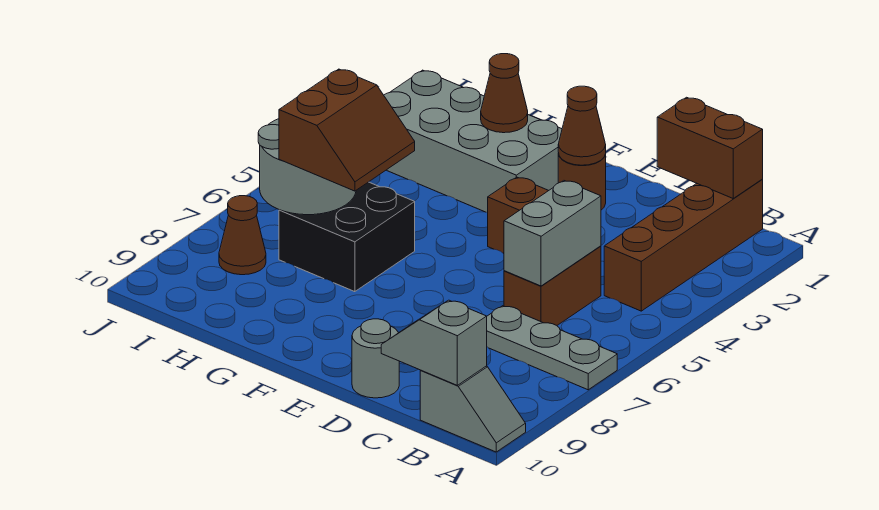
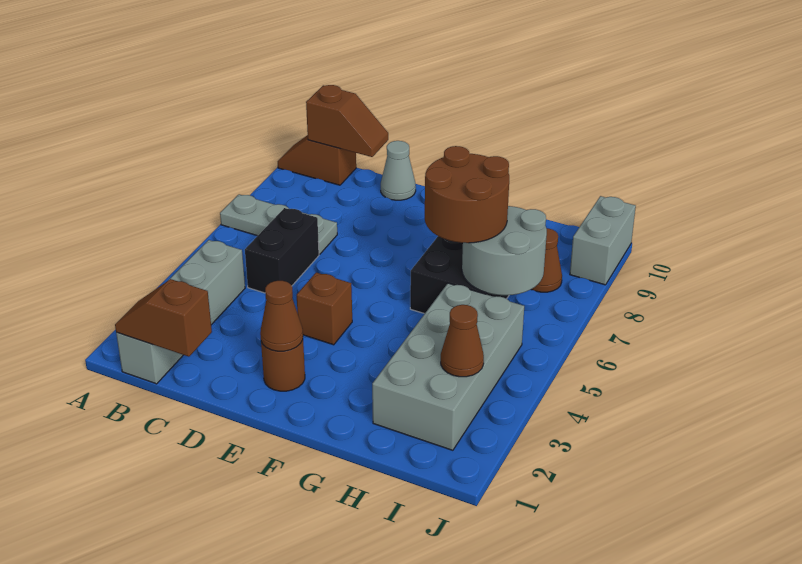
grey 1x2 slope [420,366,526,452] -> brown 1x2 slope [278,135,356,185]
brown 1x4 brick [604,180,763,311] -> grey 1x4 brick [116,240,245,384]
brown 1x2 brick [657,97,763,198] -> brown 1x2 slope [115,279,212,357]
grey 1x2 slope [381,300,487,385] -> brown 1x2 slope [306,85,388,157]
brown 1x2 brick [504,246,601,325] -> black 1x2 brick [245,208,319,293]
grey 1x2 brick [504,181,601,286] -> grey 1x2 brick moved to [570,196,636,285]
grey 1x1 round brick [352,319,399,398] -> grey 1x1 cone [381,141,416,200]
grey 2x4 brick [384,70,562,213] -> grey 2x4 brick turned to [372,283,524,450]
brown 1x1 cone [481,54,528,133] -> brown 1x1 cone moved to [441,305,484,377]
brown 2x2 slope [279,69,415,191] -> brown 2x2 round brick [425,146,509,243]

